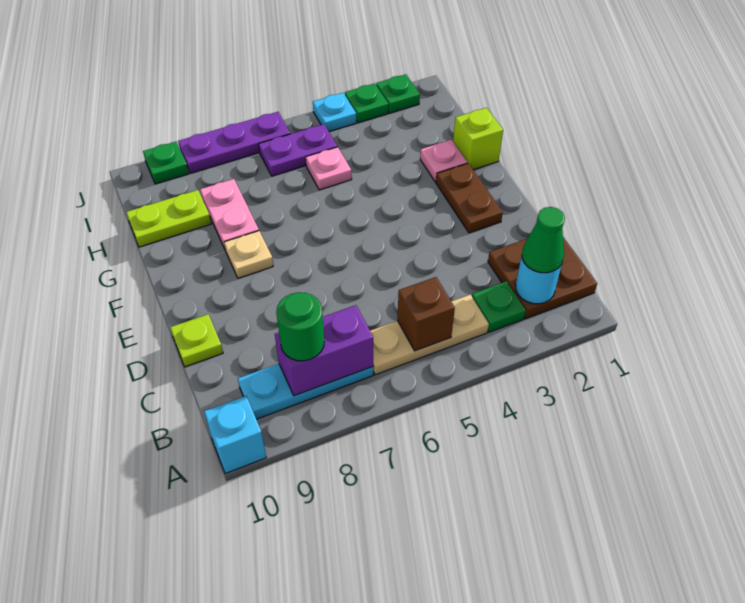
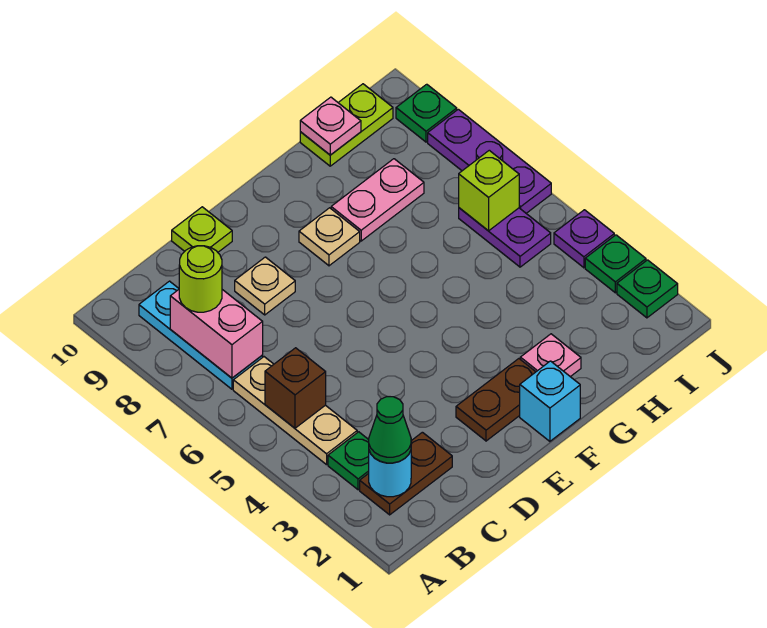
cyan 1x1 brick [204,396,266,474] -> cyan 1x1 brick moved to [520,361,580,441]
brown 2x2 plate [488,237,597,318] -> brown 1x2 plate [360,432,452,515]
purple 1x2 brick [275,305,373,396] -> pink 1x2 brick [170,290,263,378]
green 1x1 round brick [276,292,324,361] -> lime 1x1 round brick [179,246,222,312]
none -> tan 1x1 plate [235,257,295,315]
lime 1x1 brick [453,108,503,170] -> lime 1x1 brick moved to [459,150,519,231]
pink 1x1 plate [306,147,352,190] -> pink 1x1 plate moved to [300,97,361,155]
lime 1x2 plate [126,190,211,247] -> lime 1x2 plate turned to [300,84,393,166]
cyan 1x1 plate [313,93,356,132] -> purple 1x1 plate [554,210,614,268]

